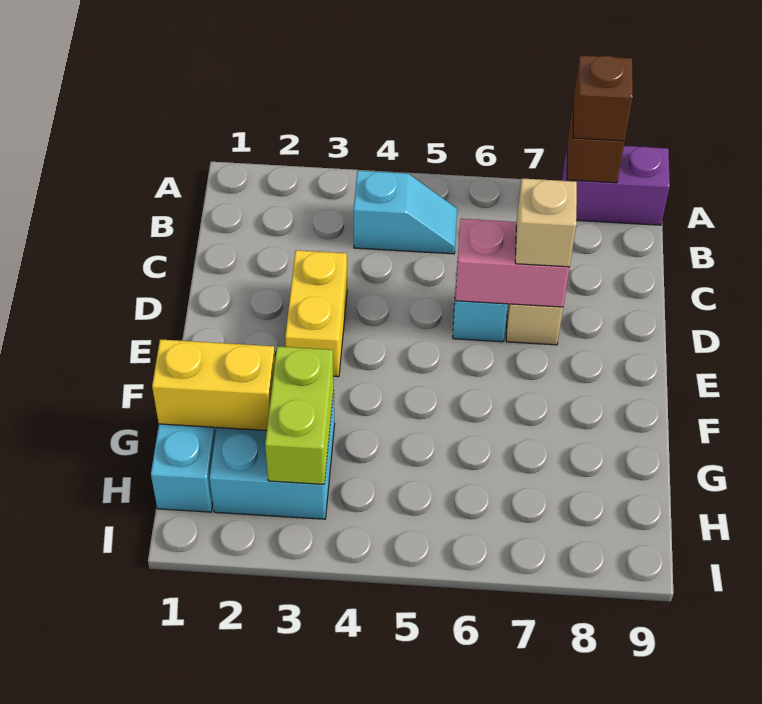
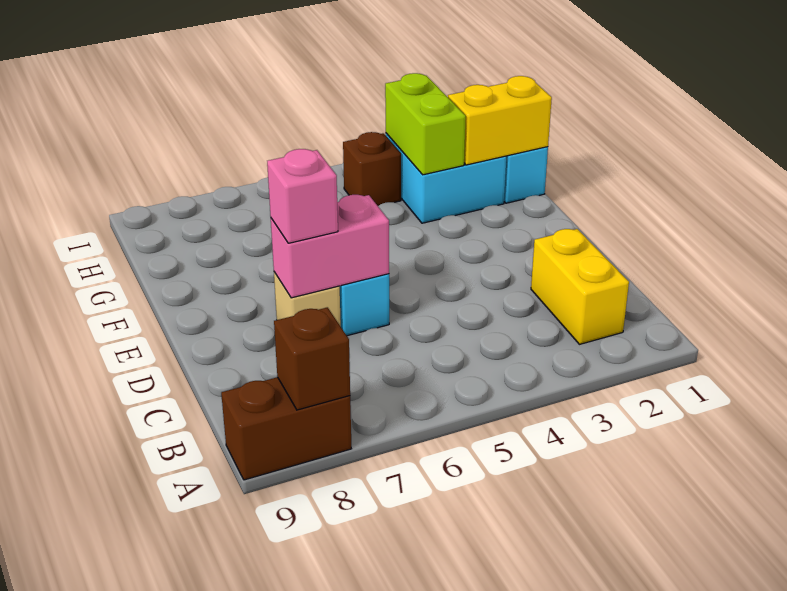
purple 1x2 brick [562,146,670,225] -> brown 1x2 brick [221,377,351,480]
brown 1x1 brick [573,55,633,141] -> brown 1x1 brick moved to [343,132,401,206]
cyan 1x2 slope [354,171,457,254] -> none
yellow 1x2 brick [285,250,347,377] -> yellow 1x2 brick moved to [531,229,629,344]
tan 1x1 brick [515,178,577,267] -> pink 1x1 brick [267,149,338,243]

